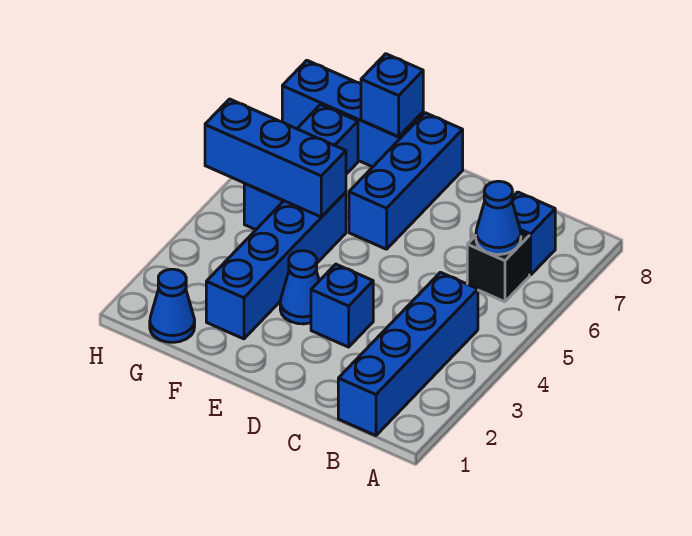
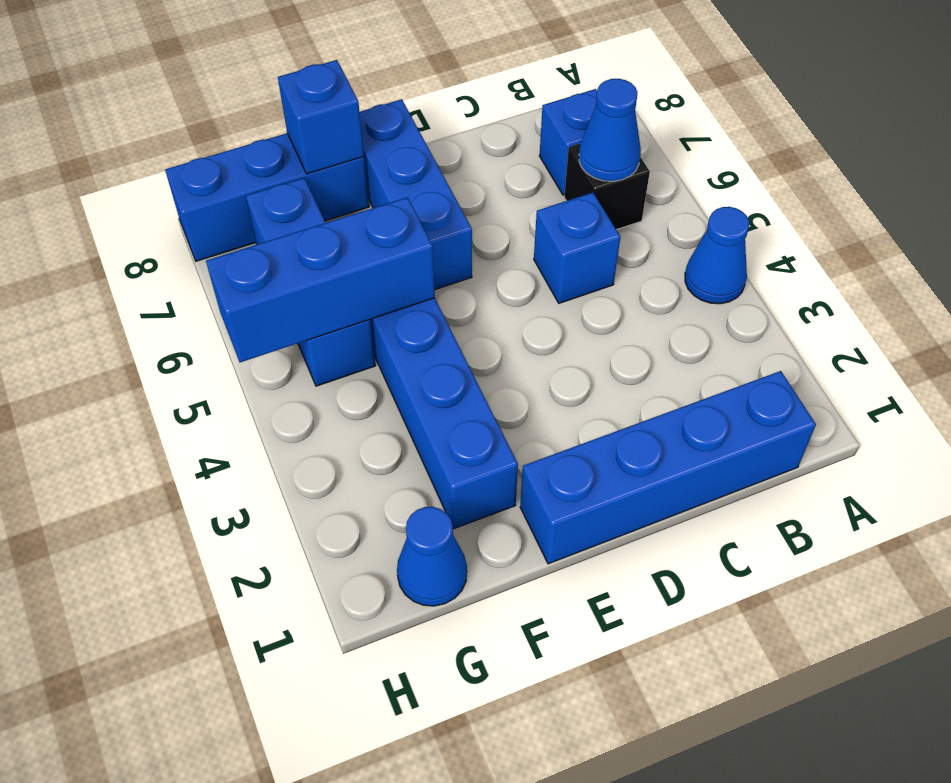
blue 1x4 brick [338,272,478,436] -> blue 1x4 brick turned to [520,371,816,564]
blue 1x1 brick [311,264,373,347] -> blue 1x1 brick moved to [534,193,620,303]
blue 1x1 cone [280,251,319,324] -> blue 1x1 cone moved to [685,207,749,304]

